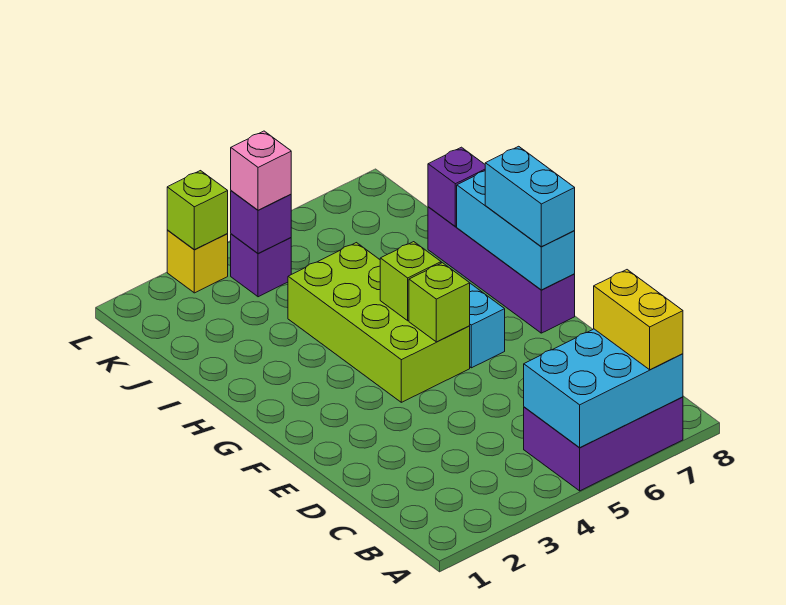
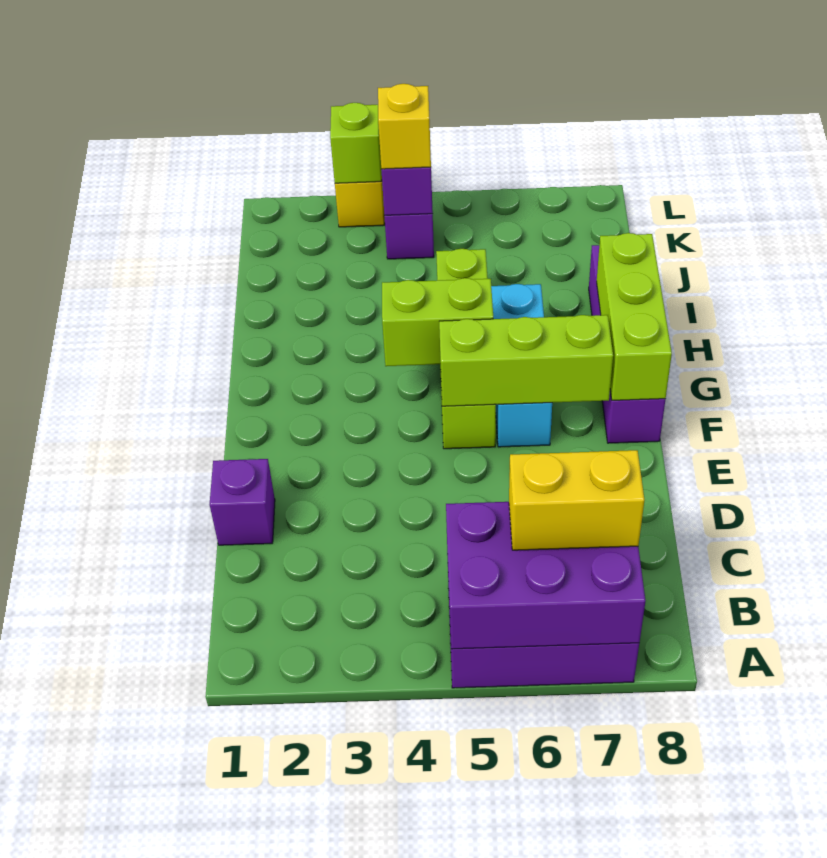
cyan 2x3 brick [524,329,683,447] -> purple 2x3 brick [446,502,645,649]
yellow 1x2 brick [594,270,683,370] -> yellow 1x2 brick turned to [509,450,644,550]
lime 2x4 brick [288,243,470,402] -> lime 1x4 brick [436,249,496,449]
lime 1x1 brick [409,263,470,342] -> lime 1x3 brick [439,315,613,406]
cyan 1x3 brick [457,171,575,290] -> lime 1x3 brick [597,233,672,400]
cyan 1x2 brick [485,146,575,247] -> none
lime 1x1 brick [380,242,441,321] -> lime 1x2 brick [382,278,493,366]
purple 1x1 brick [428,147,485,226] -> purple 1x1 brick moved to [210,459,275,545]
pink 1x1 brick [231,131,291,210] -> yellow 1x1 brick [378,84,431,169]

